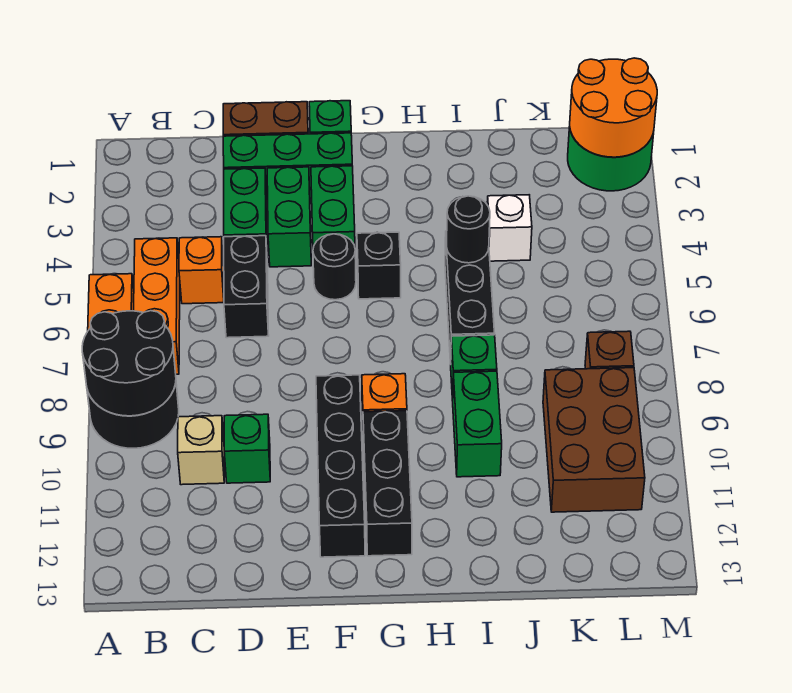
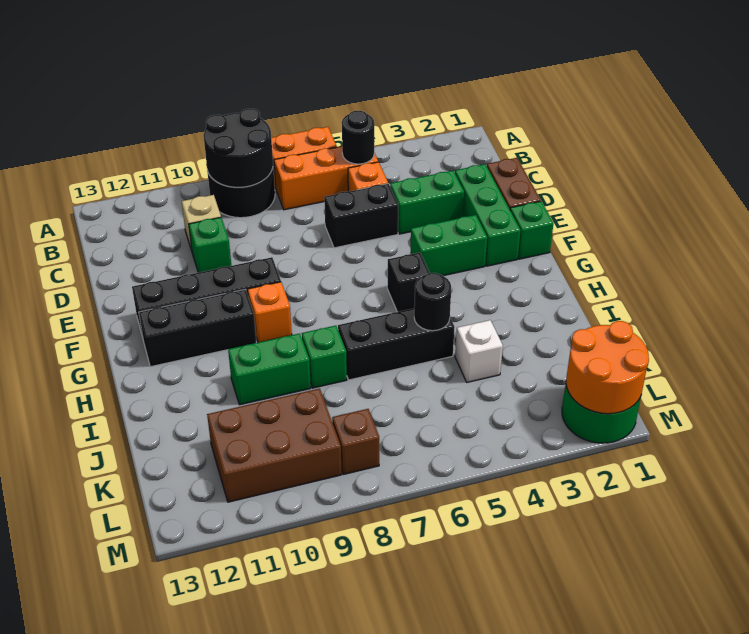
green 1x2 brick [267,167,311,267] -> none
black 1x1 round brick [313,234,356,300] -> black 1x1 round brick moved to [342,111,374,164]

